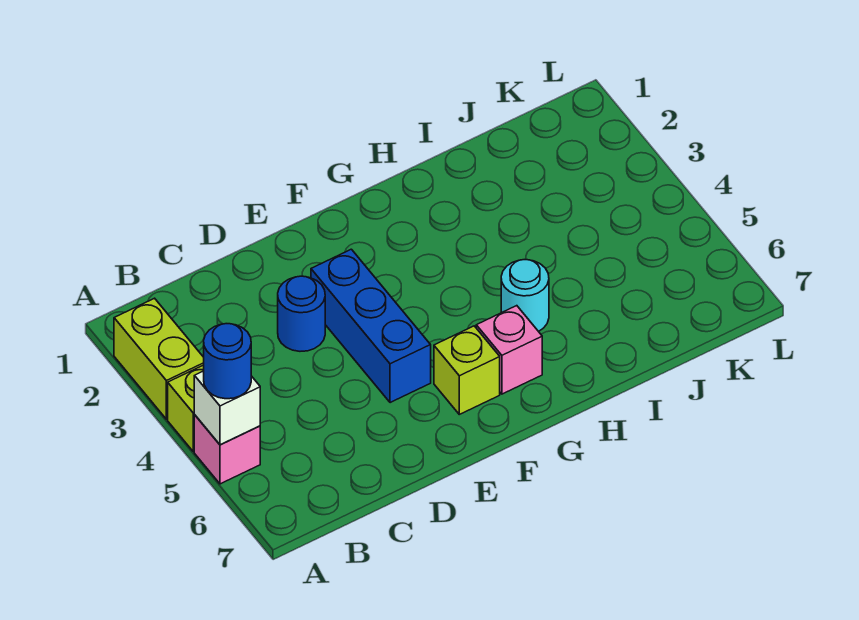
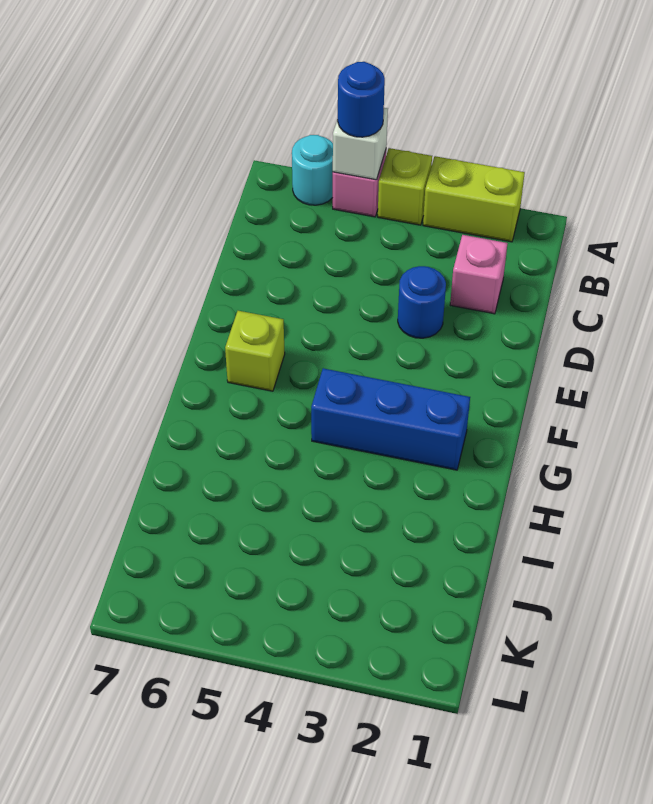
blue 1x3 brick [311,249,431,403] -> blue 1x3 brick moved to [311,368,470,470]
pink 1x1 brick [476,306,542,394] -> pink 1x1 brick moved to [450,235,508,314]
cyan 1x1 round brick [501,260,549,331] -> cyan 1x1 round brick moved to [292,135,333,205]

